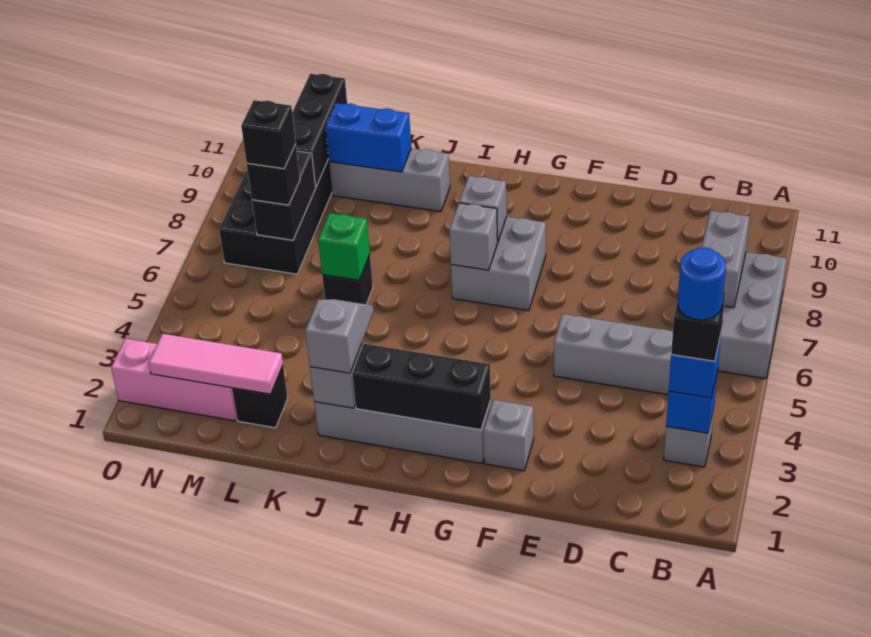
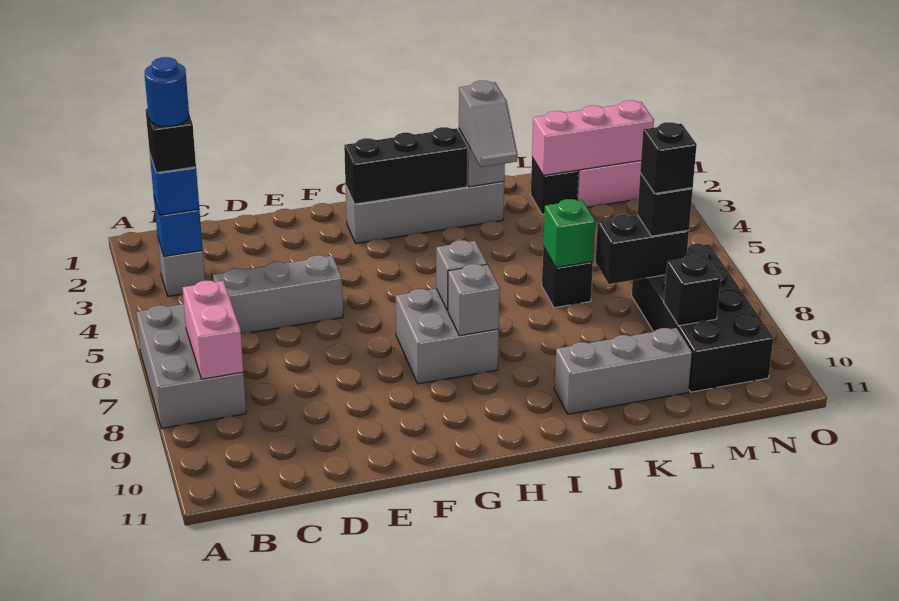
grey 1x2 brick [702,211,750,308] -> pink 1x2 brick [182,281,243,379]
grey 1x1 brick [483,400,534,471] -> none
blue 1x2 brick [326,103,411,172] -> none
pink 1x3 tile [149,334,283,394] -> pink 1x3 brick [532,100,654,175]
black 1x2 brick [252,151,316,240] -> black 1x2 brick turned to [596,215,689,284]
black 1x3 brick [292,74,347,186] -> black 1x1 brick [664,255,721,326]

